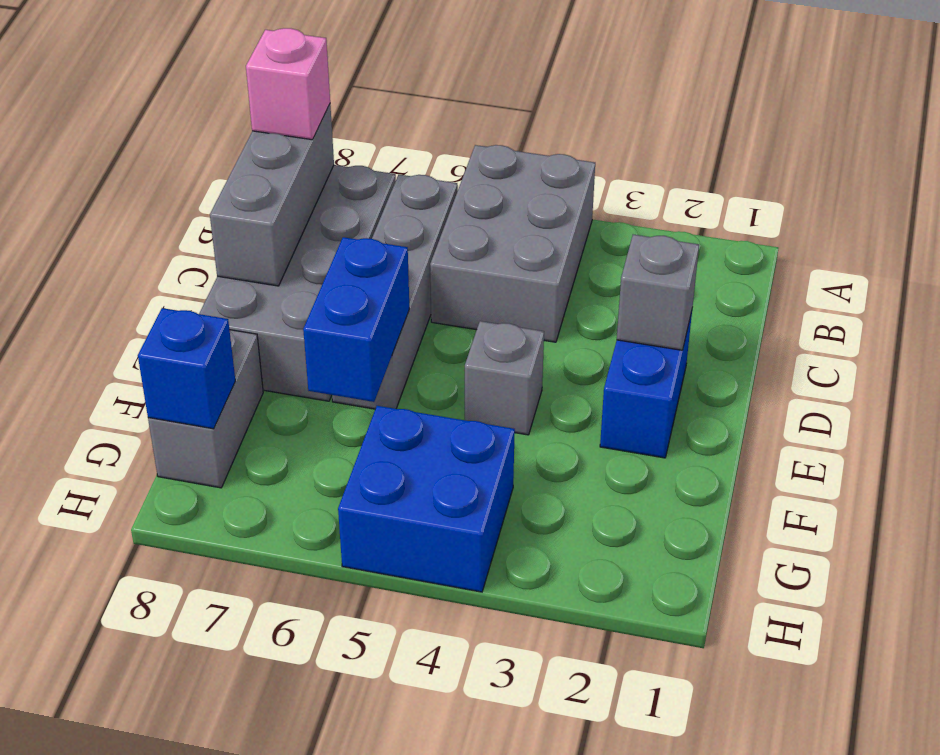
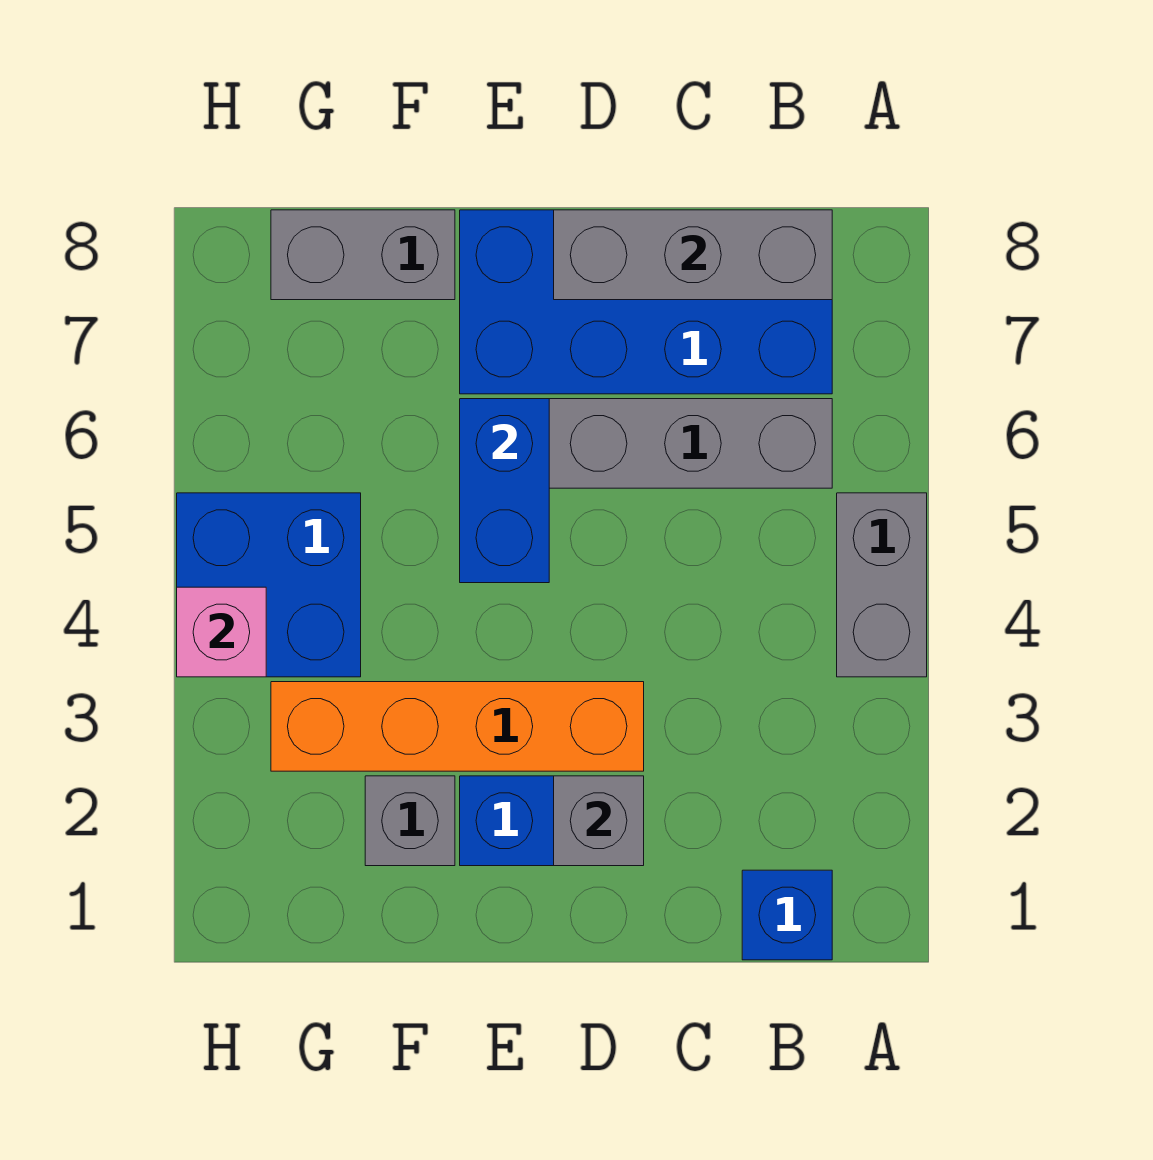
grey 2x3 brick [430,145,595,342] -> grey 1x2 brick [837,493,927,677]
grey 2x4 brick [199,165,396,401] -> blue 2x4 brick [460,210,832,394]
pink 1x1 brick [246,28,330,140] -> pink 1x1 brick moved to [177,587,266,677]
none -> orange 1x4 brick [271,682,644,771]
grey 1x1 brick [465,321,544,435] -> grey 1x1 brick moved to [365,776,455,866]
blue 1x2 brick [303,237,409,402] -> blue 1x2 brick turned to [460,399,549,583]
blue 1x1 brick [138,308,235,429] -> blue 1x1 brick moved to [742,870,832,960]

